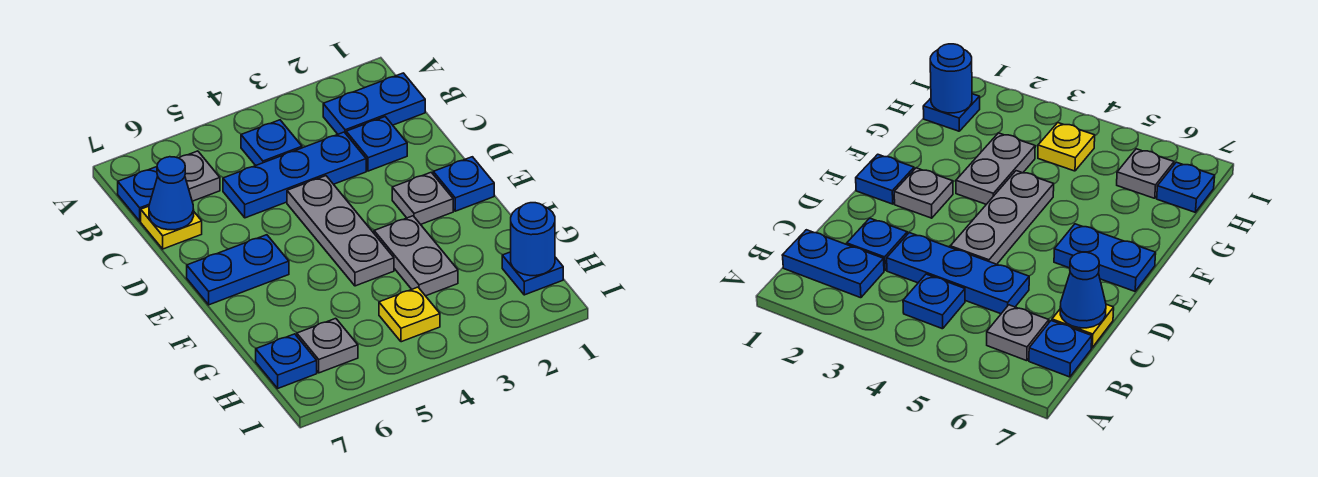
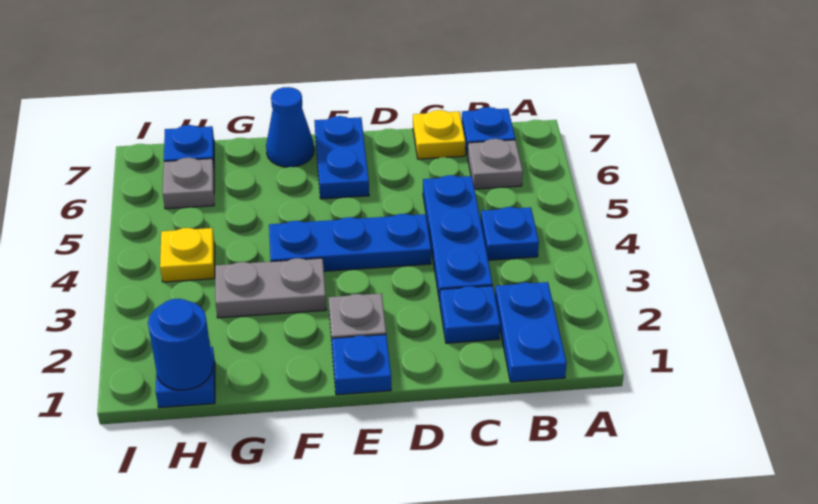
blue 1x1 cone [149,157,194,230] -> blue 1x1 cone moved to [266,87,314,167]
grey 1x3 plate [287,176,394,286] -> blue 1x3 plate [269,214,431,271]

